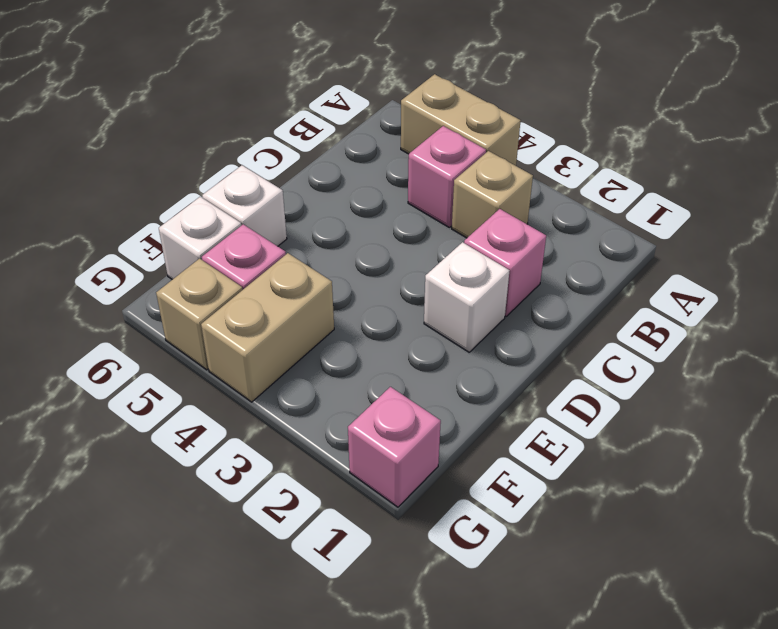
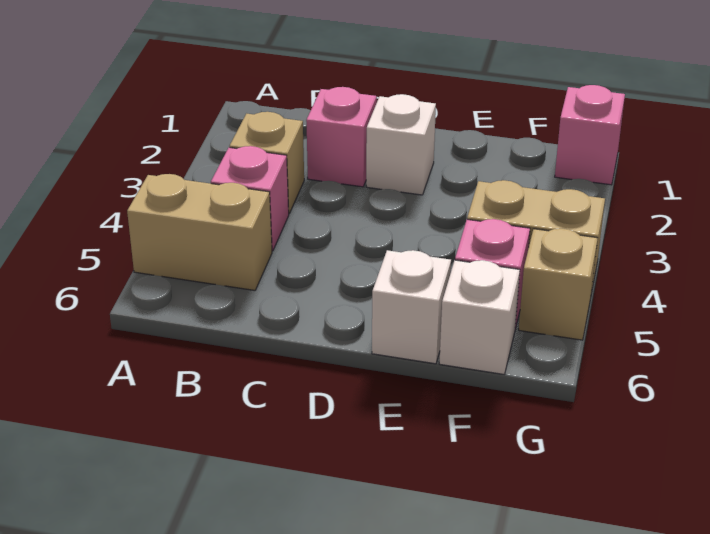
tan 1x2 brick [401,74,521,166] -> tan 1x2 brick turned to [127,174,272,290]

